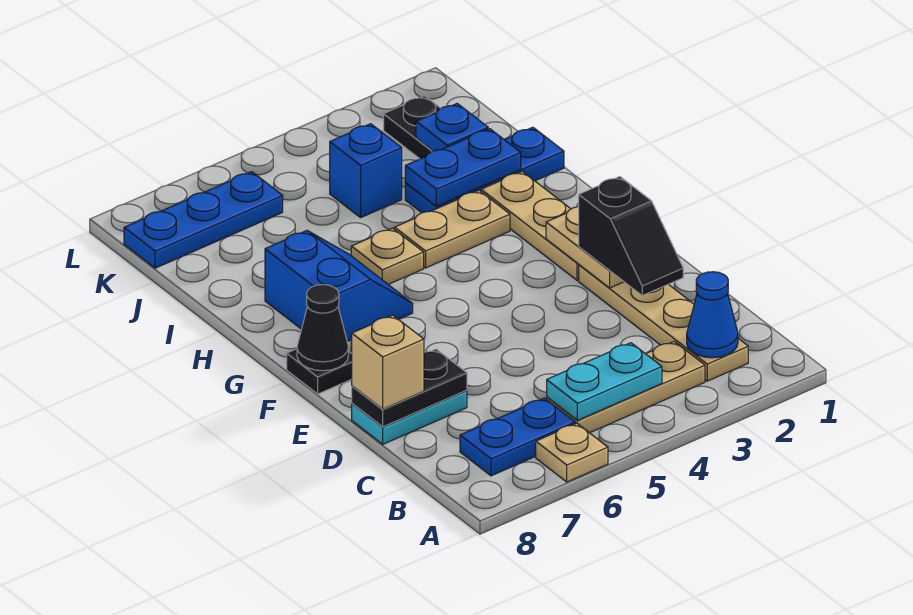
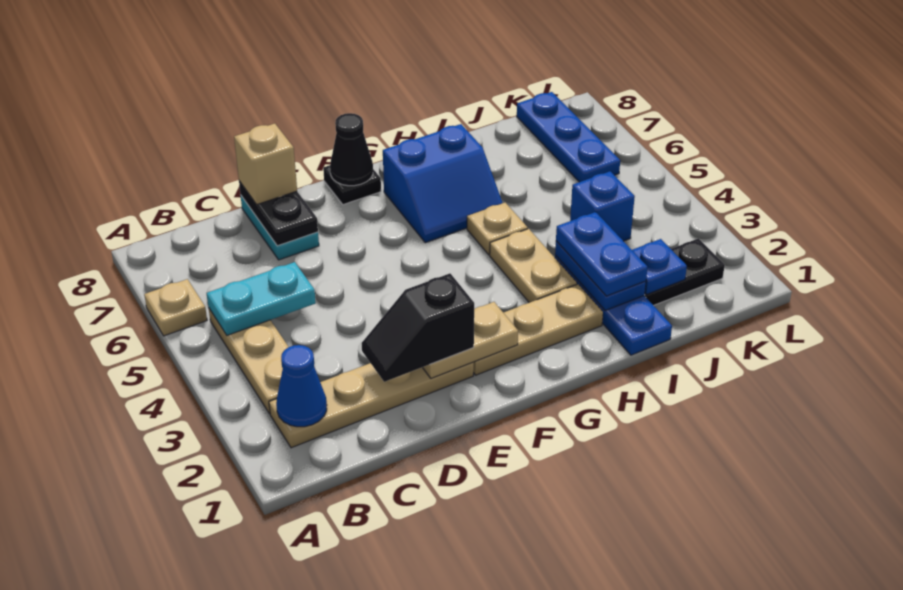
cyan 1x2 plate [547,343,662,420] -> cyan 1x2 plate turned to [207,262,316,335]
blue 1x2 plate [460,398,575,476] -> blue 1x2 plate moved to [556,212,648,296]

